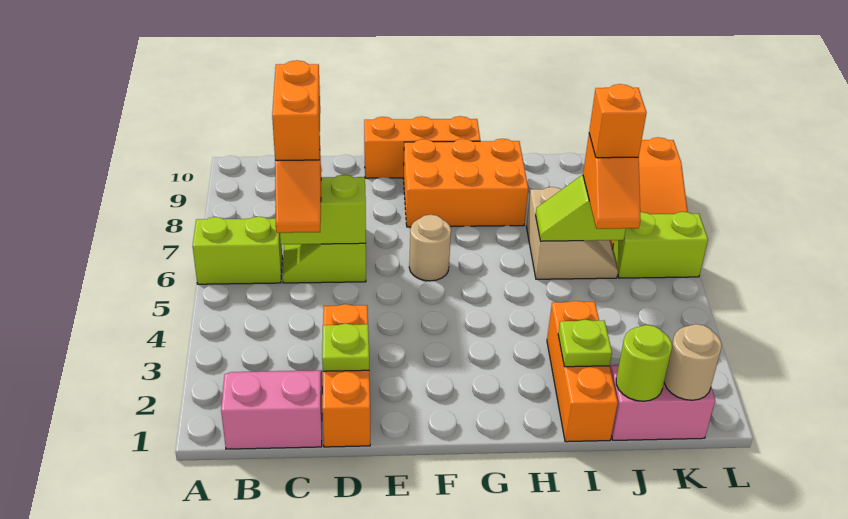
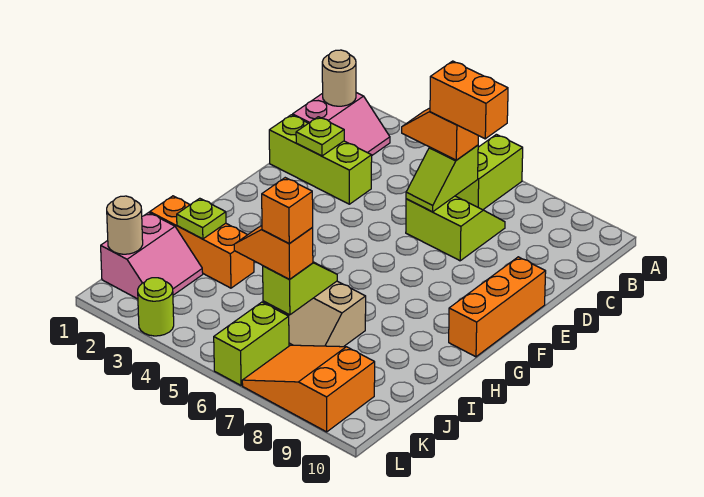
lime 1x2 brick [280,175,366,244] -> lime 1x2 slope [406,145,478,212]
orange 1x3 brick [322,304,370,447] -> lime 1x3 brick [269,115,372,204]
tan 1x1 round brick [409,215,451,281] -> tan 1x1 round brick moved to [322,50,356,106]
orange 2x3 brick [403,139,528,227] -> none
lime 1x1 round brick [616,325,672,401] -> lime 1x1 round brick moved to [138,278,174,336]

